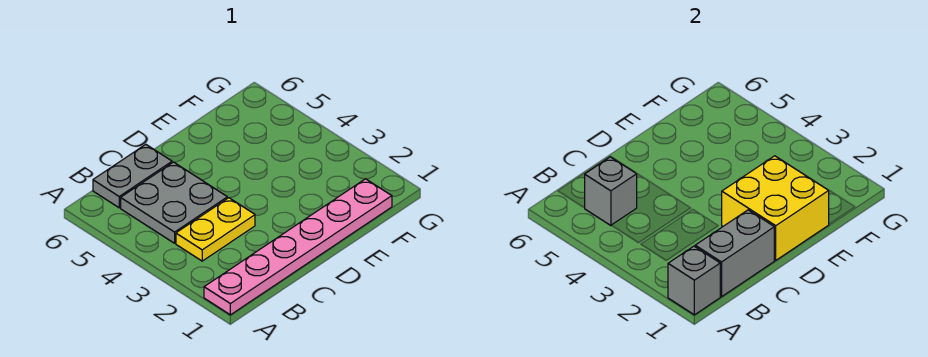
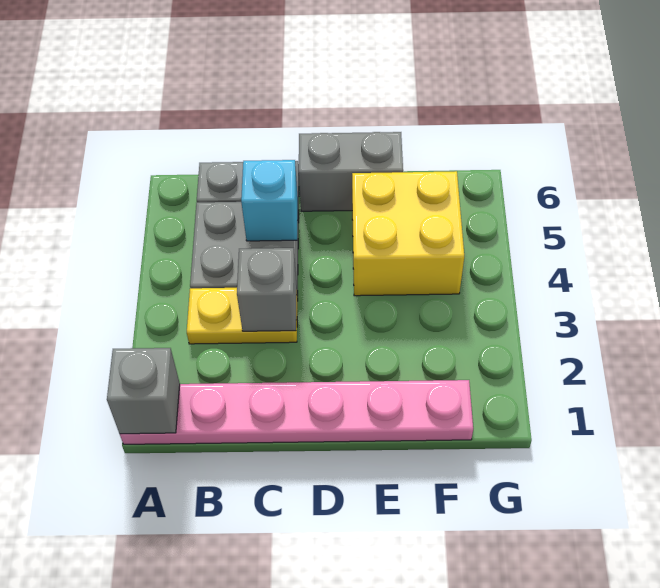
grey 1x2 brick [695,210,774,297] -> grey 1x2 brick moved to [299,132,403,211]
grey 1x1 brick [584,157,637,226] -> grey 1x1 brick moved to [237,248,297,331]
none -> cyan 1x1 brick [241,160,298,241]
yellow 2x2 brick [722,156,829,260] -> yellow 2x2 brick moved to [352,171,464,296]

